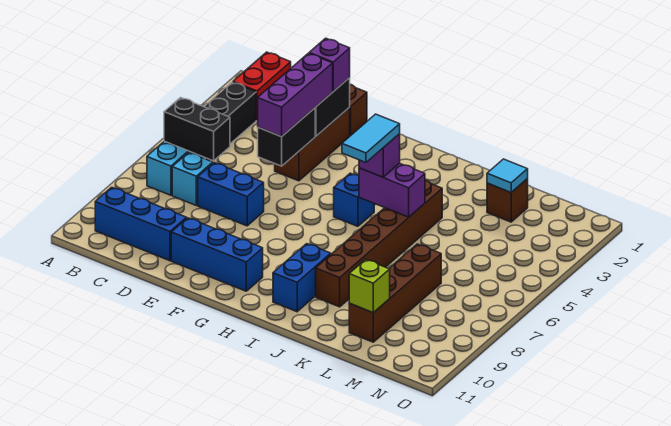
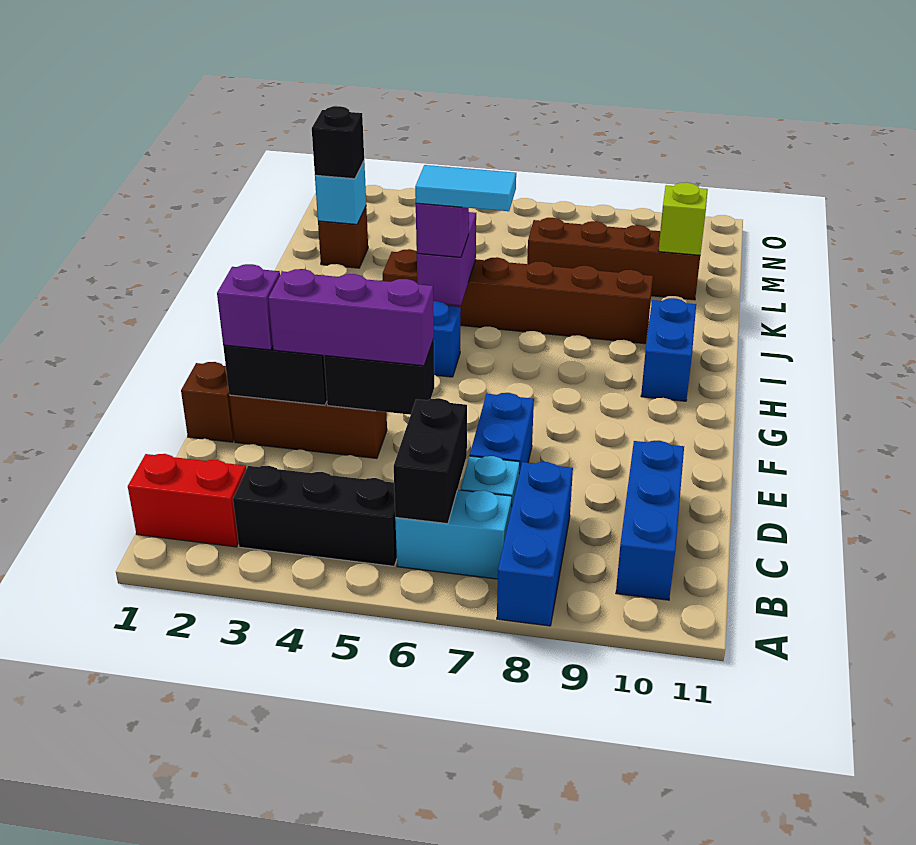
blue 1x3 brick [171,218,263,291] -> blue 1x3 brick moved to [497,462,573,626]
blue 1x2 brick [273,244,331,312] -> blue 1x2 brick turned to [641,298,696,401]
cyan 1x1 tile [487,159,528,192] -> cyan 1x1 brick [315,162,366,224]
none -> black 1x1 brick [312,106,364,179]

